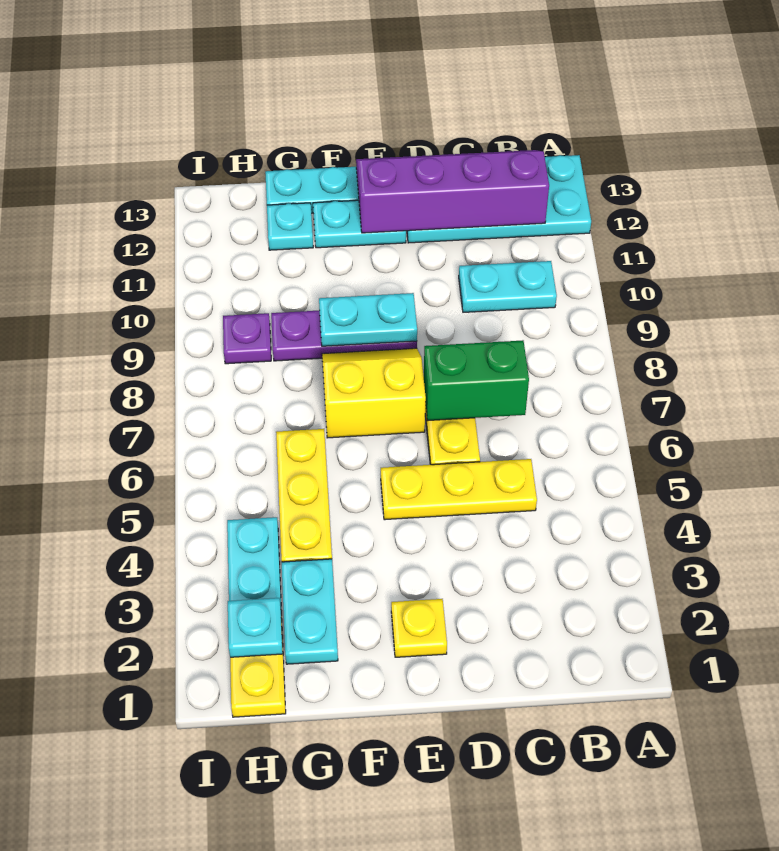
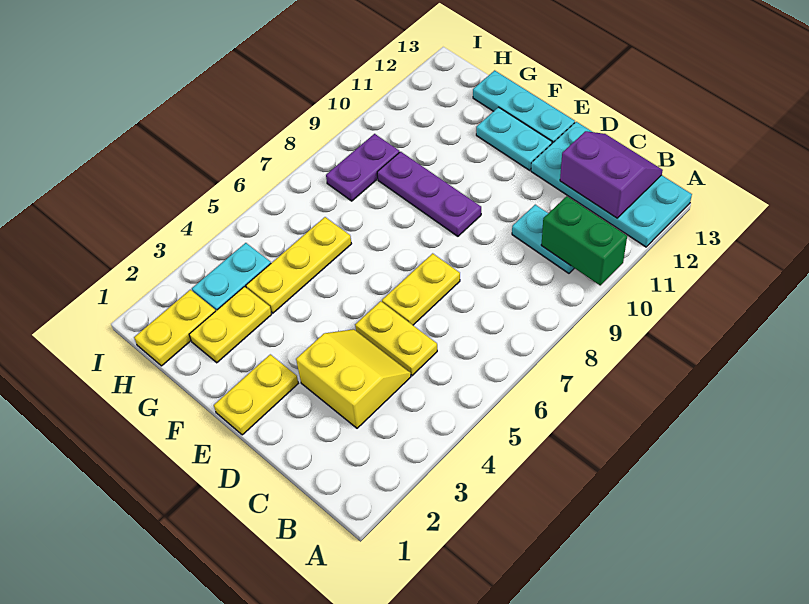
purple 2x4 slope [356,150,549,233] -> purple 2x2 slope [560,131,663,218]
yellow 1x3 plate [381,459,537,520] -> yellow 1x2 plate [355,301,437,376]
green 1x2 brick [424,340,529,421] -> green 1x2 brick moved to [541,196,627,285]
yellow 1x1 plate [391,599,447,657] -> yellow 1x2 plate [214,354,298,435]
yellow 2x2 slope [322,348,426,438] -> yellow 2x2 slope moved to [296,329,411,428]
cyan 1x2 plate [319,293,417,346] -> none
cyan 1x2 plate [282,559,338,664] -> yellow 1x2 plate [189,287,272,363]
cyan 1x1 plate [267,203,313,250] -> none
cyan 1x1 plate [228,598,283,657] -> none
purple 1x1 plate [223,313,271,364] -> purple 1x2 plate [326,134,399,201]

